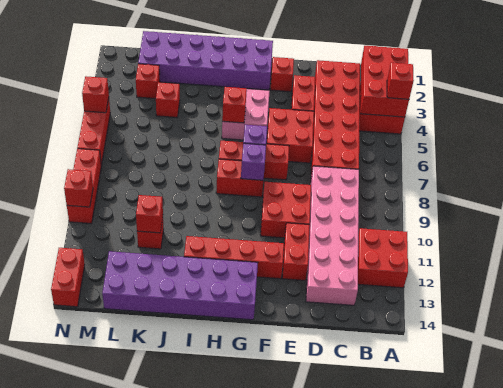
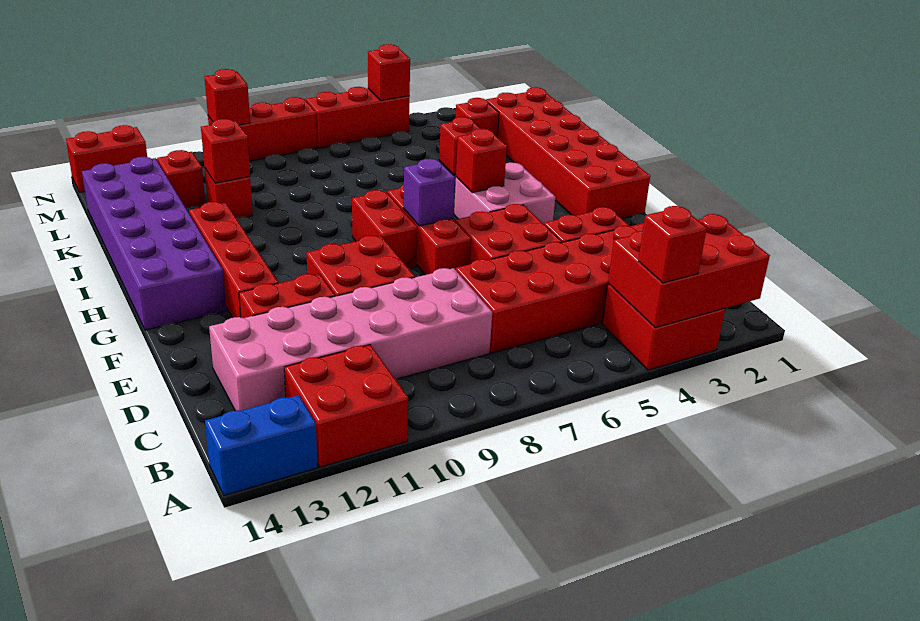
none -> blue 1x2 brick [205,395,317,495]
red 1x1 brick [270,57,294,92] -> red 1x1 brick moved to [157,150,205,208]
purple 2x6 brick [138,31,273,90] -> red 2x6 brick [486,87,650,219]
purple 1x1 brick [241,143,266,180] -> none

